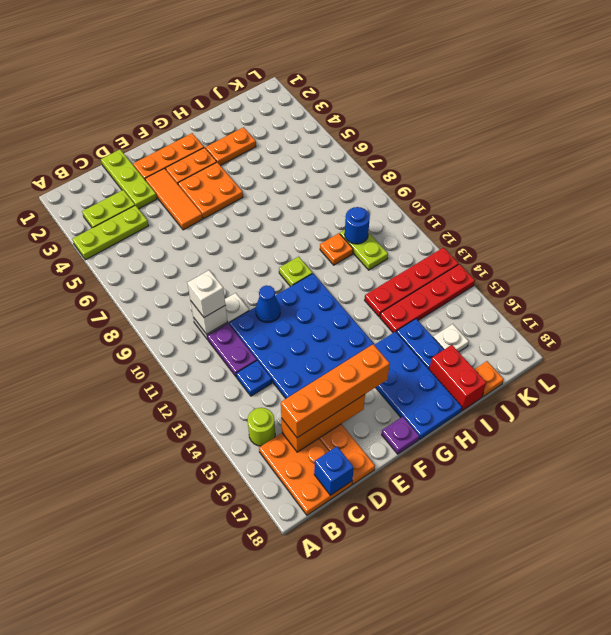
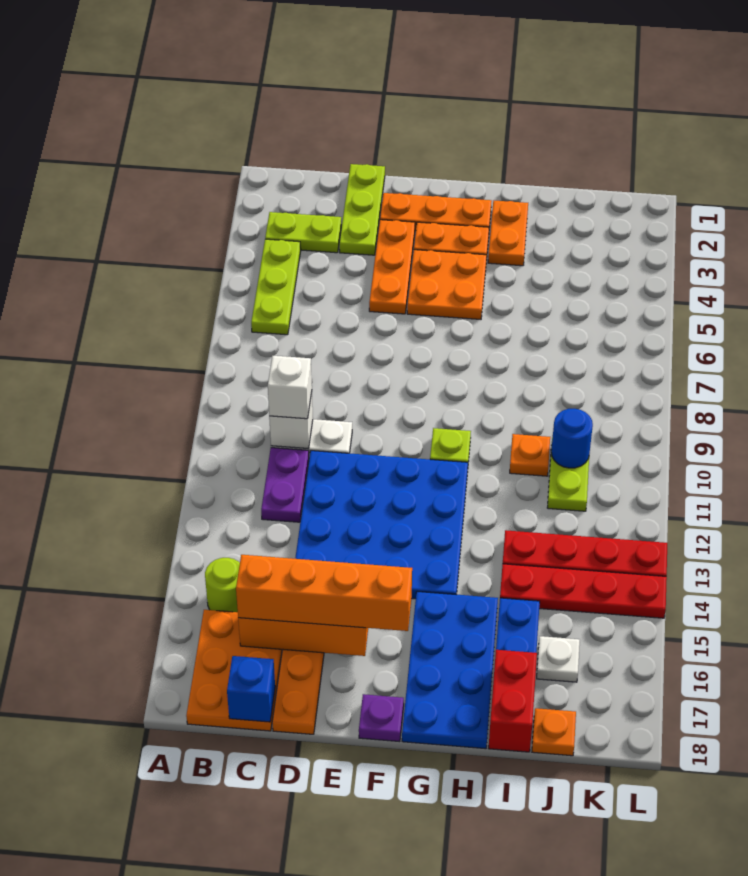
lime 1x3 plate [73,205,149,260] -> lime 1x3 plate turned to [251,239,301,335]
blue 1x1 plate [236,360,272,396] -> none
orange 1x3 tile [145,168,203,230] -> orange 1x3 plate [369,220,415,314]
blue 1x1 cone [256,285,280,323] -> none
orange 1x2 plate [206,127,256,166] -> orange 1x2 plate turned to [488,200,528,266]

